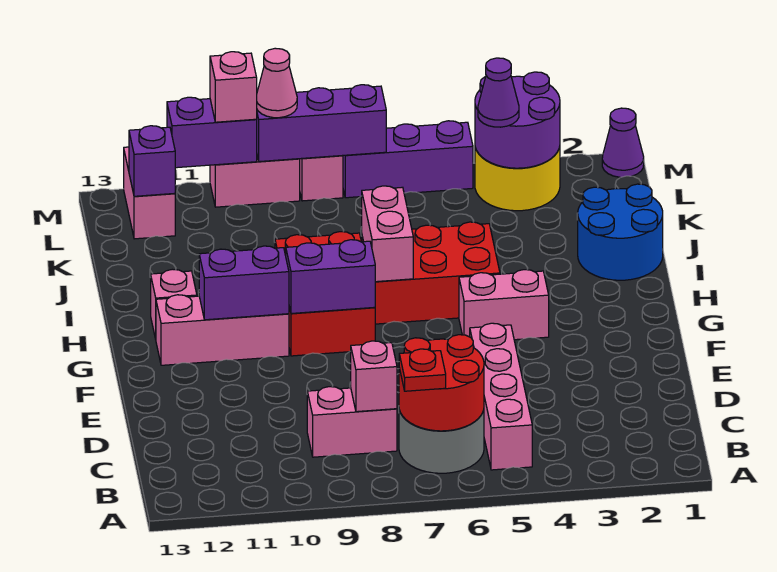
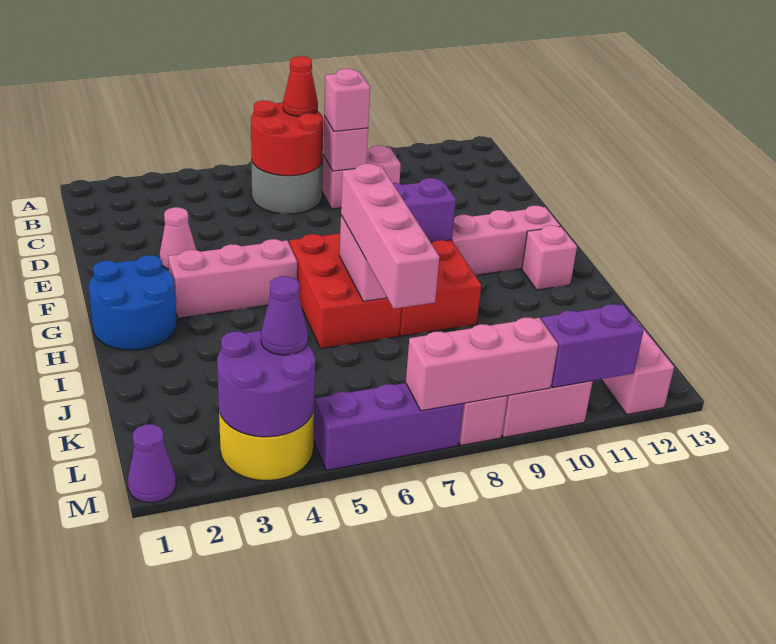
pink 1x4 brick [470,323,532,470] -> pink 1x4 brick moved to [341,164,439,309]
red 1x1 plate [399,349,446,391] -> red 1x1 cone [283,56,318,117]
pink 1x2 brick [459,270,549,340] -> pink 1x3 brick [168,239,297,318]
purple 1x2 brick [199,246,289,320] -> none
red 2x3 brick [362,222,500,324] -> red 2x3 brick turned to [289,234,401,349]
blue 2x2 round brick [578,184,663,280] -> blue 2x2 round brick moved to [89,255,177,350]
purple 1x1 brick [129,126,175,196] -> none
purple 1x3 brick [256,85,386,162] -> pink 1x3 brick [406,318,558,411]
pink 1x1 cone [257,48,297,118] -> pink 1x1 cone moved to [160,207,196,269]
pink 1x1 brick [210,52,257,122] -> pink 1x1 brick moved to [324,69,370,131]

